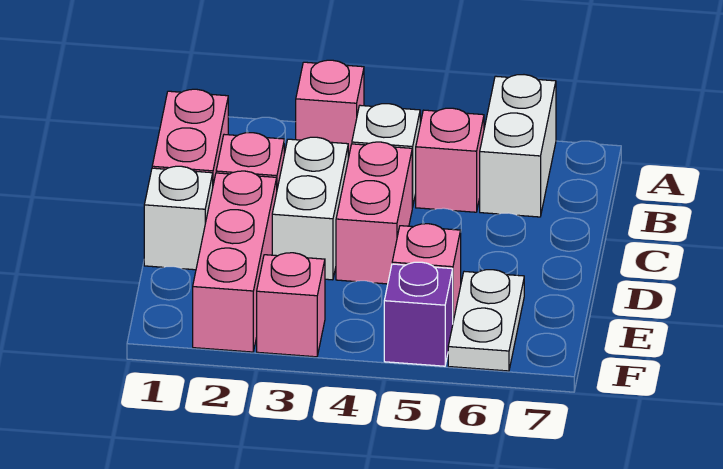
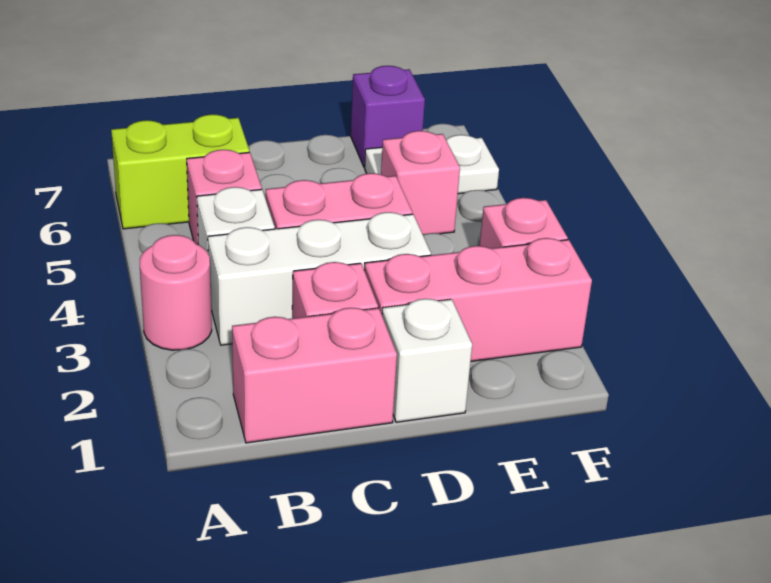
pink 1x1 brick [296,60,364,158] -> pink 1x1 round brick [140,235,212,350]
white 1x2 brick [480,75,556,217] -> lime 1x2 brick [111,114,249,229]
white 1x2 brick [272,137,348,280] -> white 1x3 brick [208,212,431,345]
purple 1x1 brick [384,262,453,366] -> purple 1x1 brick moved to [351,66,425,167]

